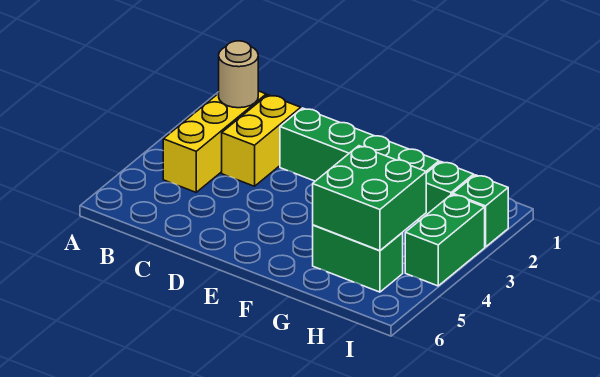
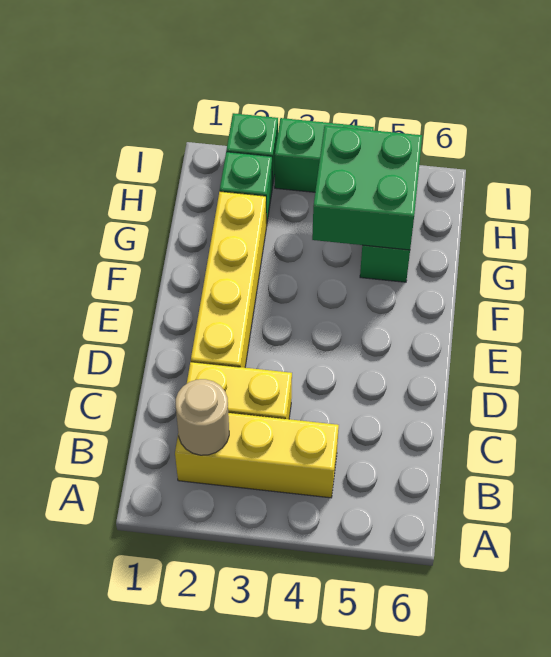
green 1x4 brick [280,108,439,181] -> yellow 1x4 brick [191,191,266,368]

